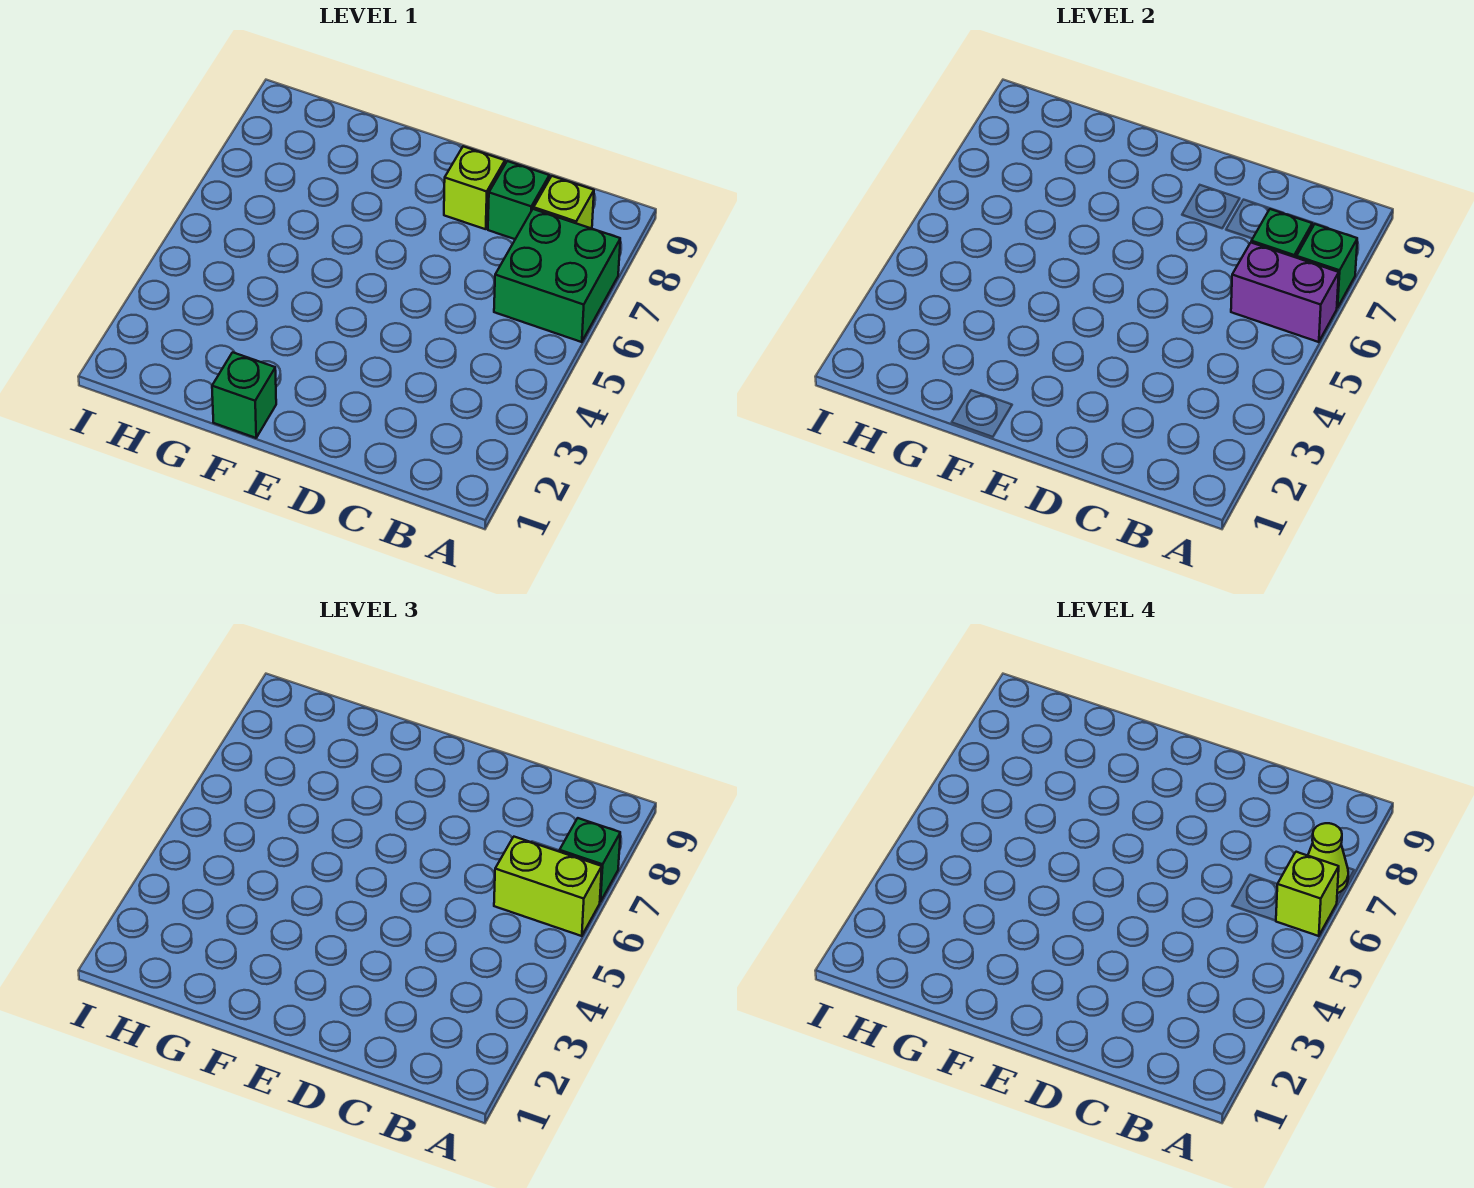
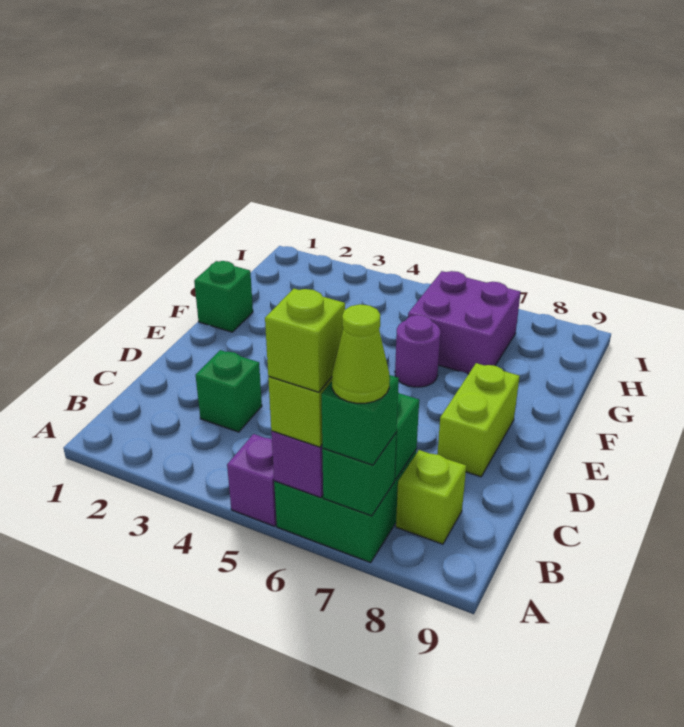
none -> purple 1x1 brick [227,434,277,526]
green 1x1 brick [488,161,549,239] -> green 1x1 brick moved to [196,350,262,432]
lime 1x1 brick [444,146,505,229] -> lime 1x2 brick [437,363,520,477]
none -> purple 1x1 round brick [395,315,440,387]
none -> purple 2x2 brick [408,271,521,374]

